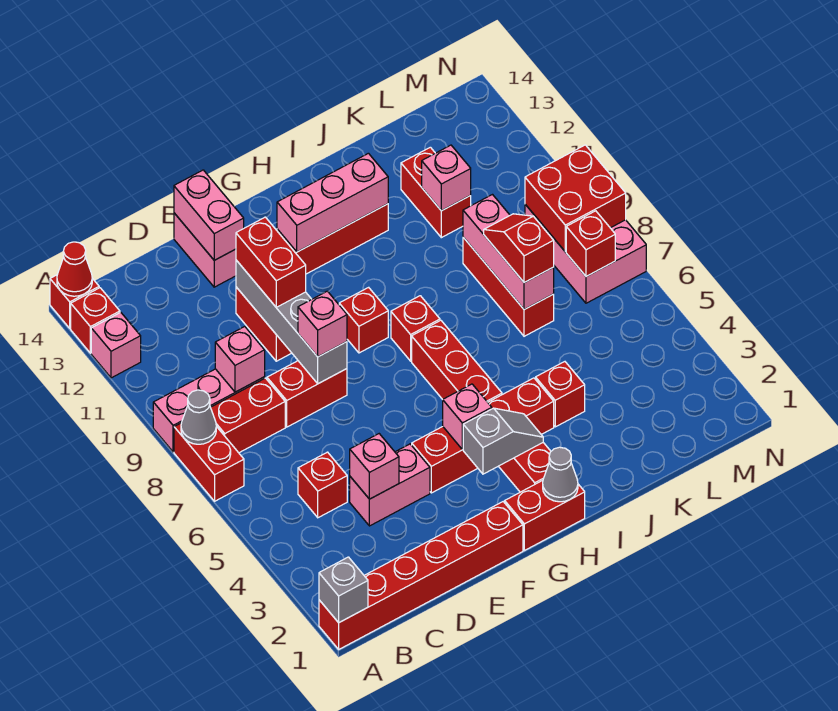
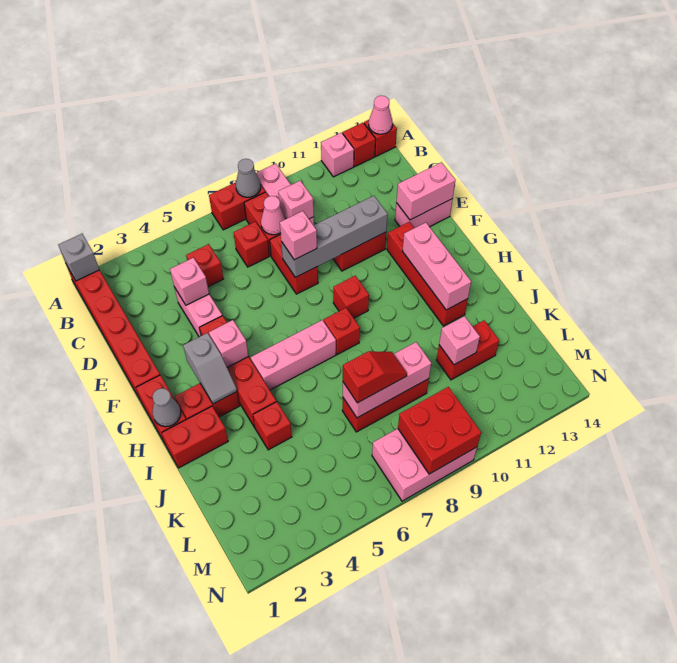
red 1x1 cone [57,242,92,296] -> pink 1x1 cone [369,96,393,134]
none -> pink 1x1 cone [261,196,286,235]
red 1x2 brick [236,217,306,307] -> red 1x2 brick moved to [162,406,228,468]
red 1x3 brick [412,320,502,402] -> pink 1x3 brick [251,320,336,390]
red 1x1 brick [566,211,615,276] -> red 1x1 brick moved to [234,222,269,267]

